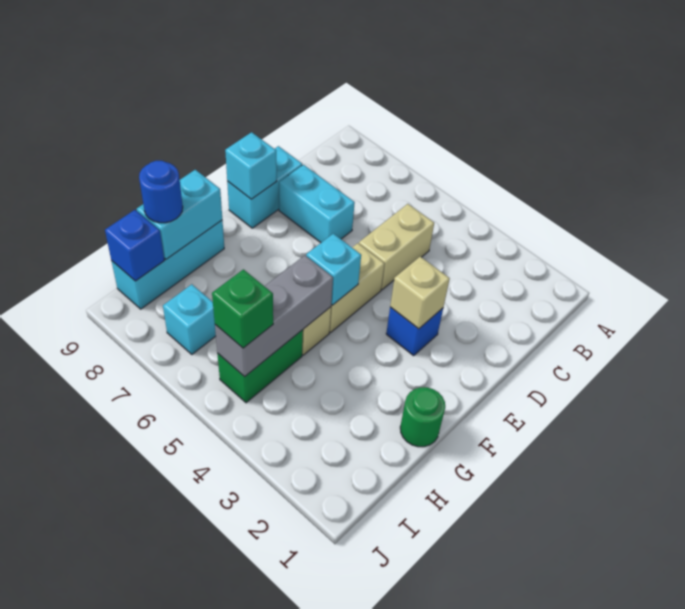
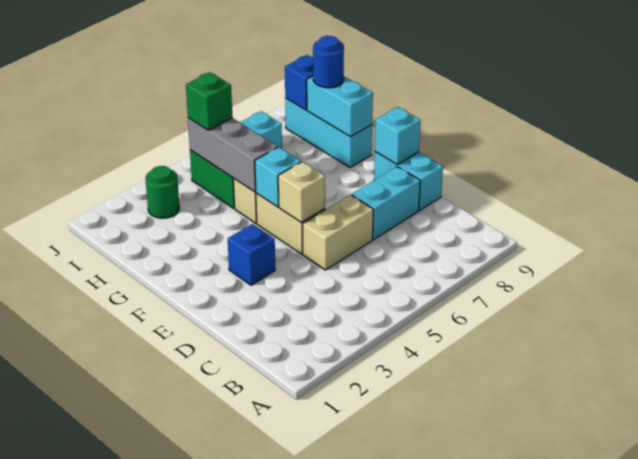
tan 1x2 brick [359,204,434,290] -> tan 1x2 brick turned to [303,195,373,270]
tan 1x1 brick [390,257,450,329] -> tan 1x1 brick moved to [278,162,325,222]
green 1x1 round brick [400,387,445,447] -> green 1x1 round brick moved to [145,166,179,218]

